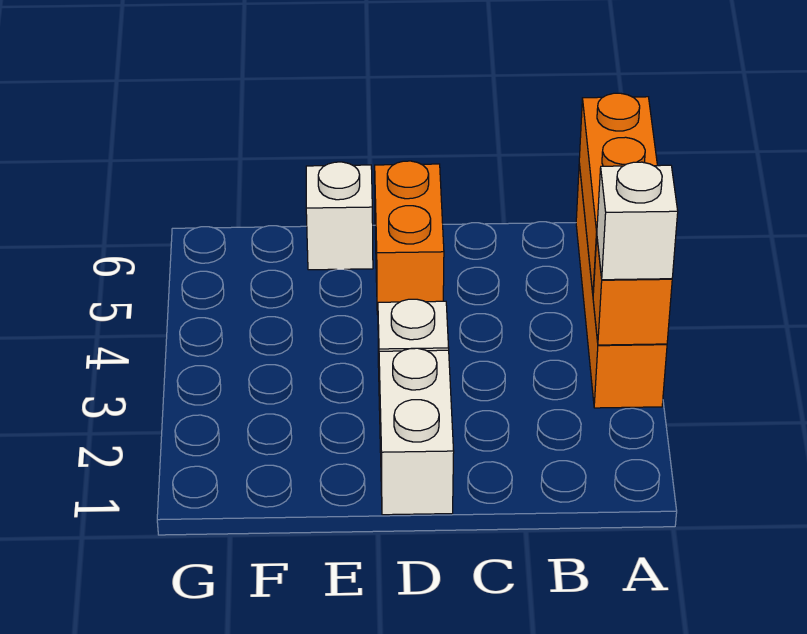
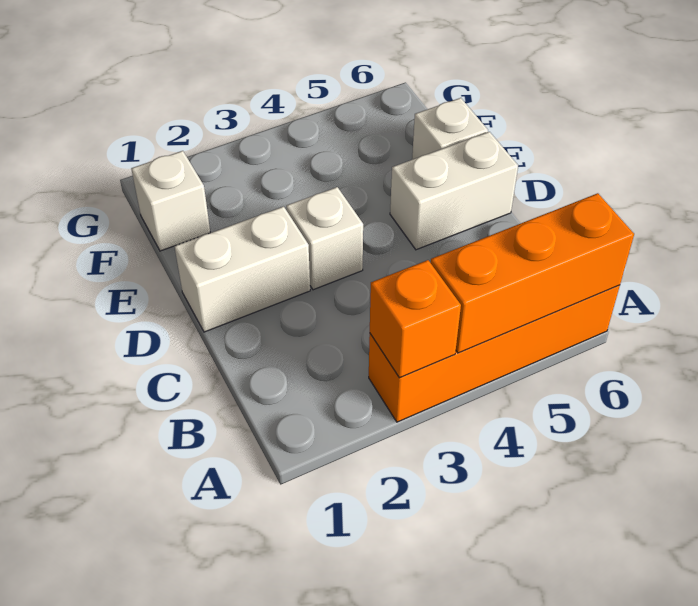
white 1x1 brick [597,162,678,280] -> white 1x1 brick moved to [131,151,210,251]
orange 1x2 brick [375,161,444,314] -> white 1x2 brick [390,132,518,250]

